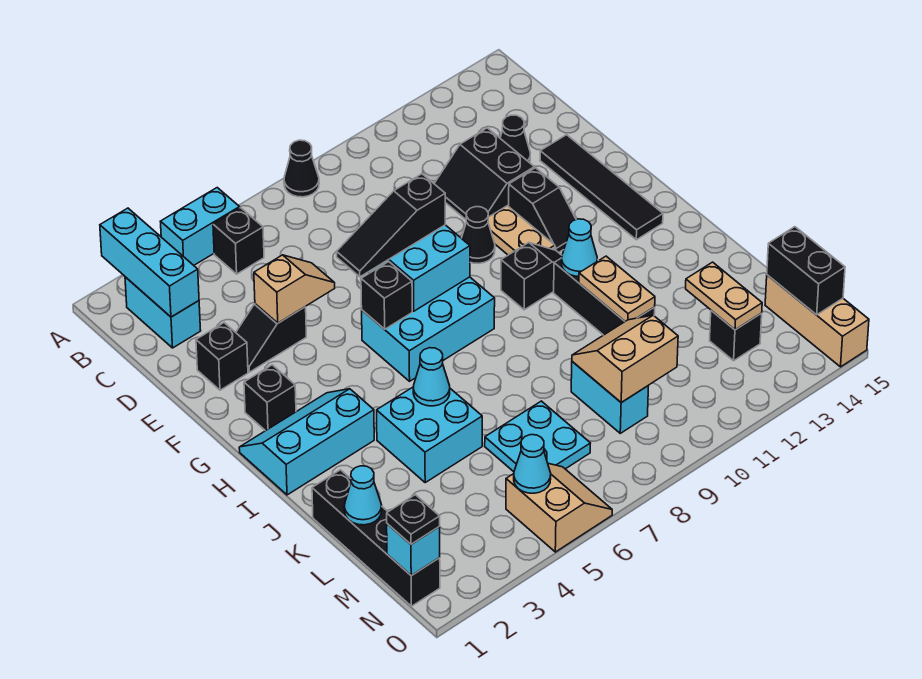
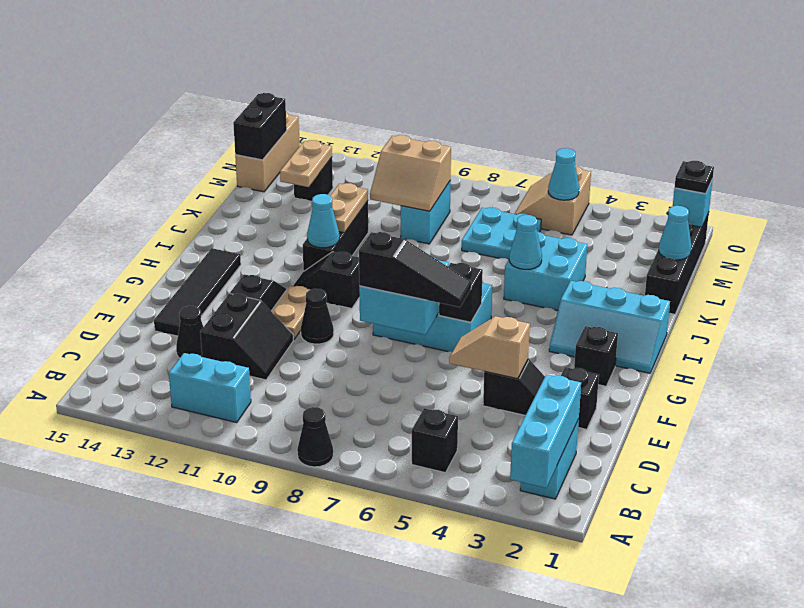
cyan 1x2 brick [160,188,240,265] -> cyan 1x2 brick moved to [169,353,251,422]

